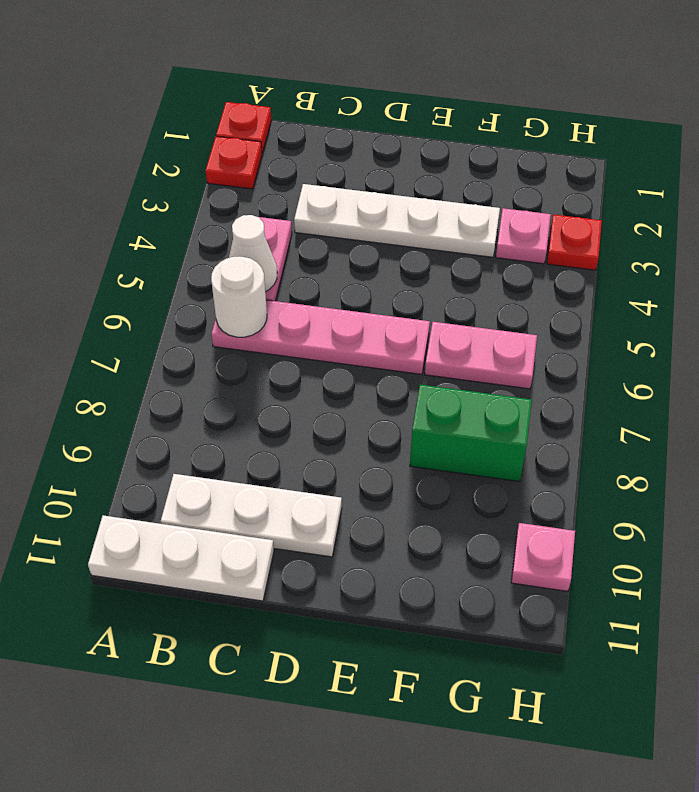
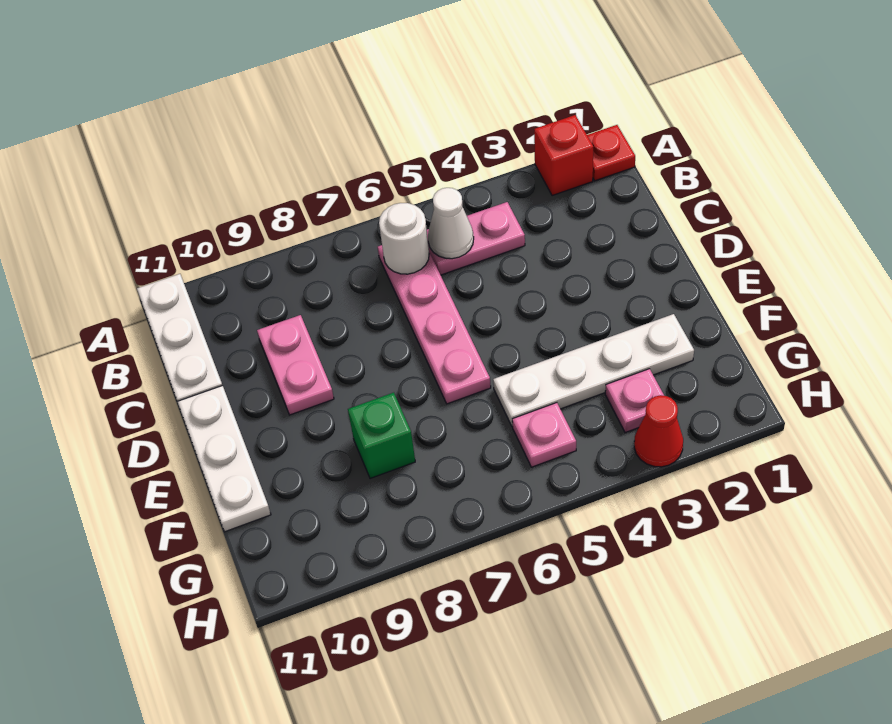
red 1x1 plate [206,136,262,189] -> red 1x1 brick [534,115,593,196]
white 1x3 plate [161,474,342,557] -> white 1x3 plate moved to [178,385,271,532]
white 1x4 plate [294,184,500,257] -> white 1x4 plate turned to [493,314,694,427]
pink 1x2 plate [425,322,537,389] -> pink 1x2 plate moved to [257,315,334,415]
green 1x2 brick [410,384,532,482] -> green 1x1 brick [348,393,415,479]
red 1x1 plate [547,215,602,270] -> red 1x1 cone [634,395,683,467]
pink 1x1 plate [511,523,575,591] -> pink 1x1 plate moved to [512,403,576,467]

